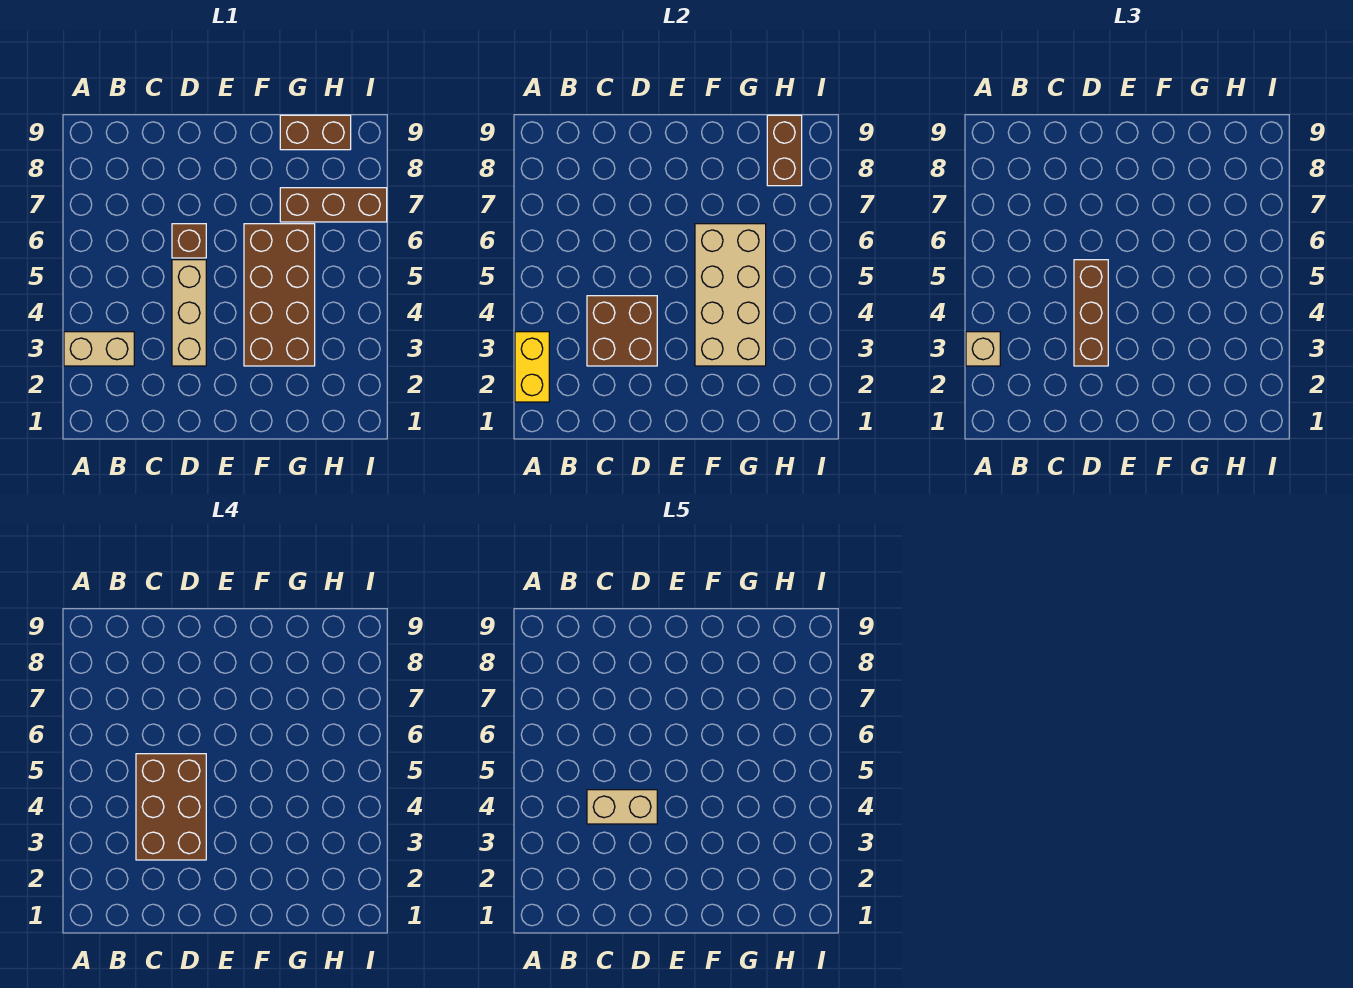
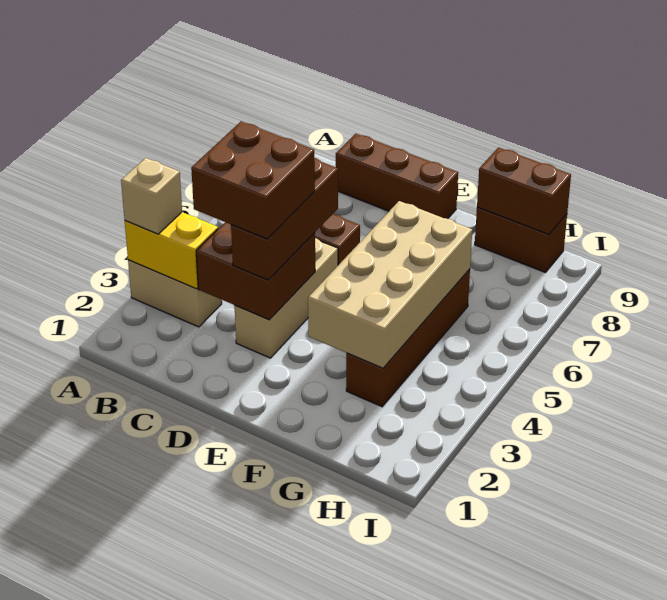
yellow 1x2 brick [515,332,549,402] -> yellow 1x2 brick turned to [125,212,218,289]
brown 2x3 brick [136,754,206,860] -> brown 2x2 brick [191,122,315,239]
tan 1x2 brick [587,790,657,824] -> none
brown 2x4 brick [244,224,315,366] -> brown 1x4 brick [346,269,470,407]
brown 1x3 brick [280,188,387,222] -> brown 1x3 brick moved to [336,134,458,219]
brown 1x2 brick [767,115,802,186] -> brown 1x2 brick turned to [477,147,571,234]

